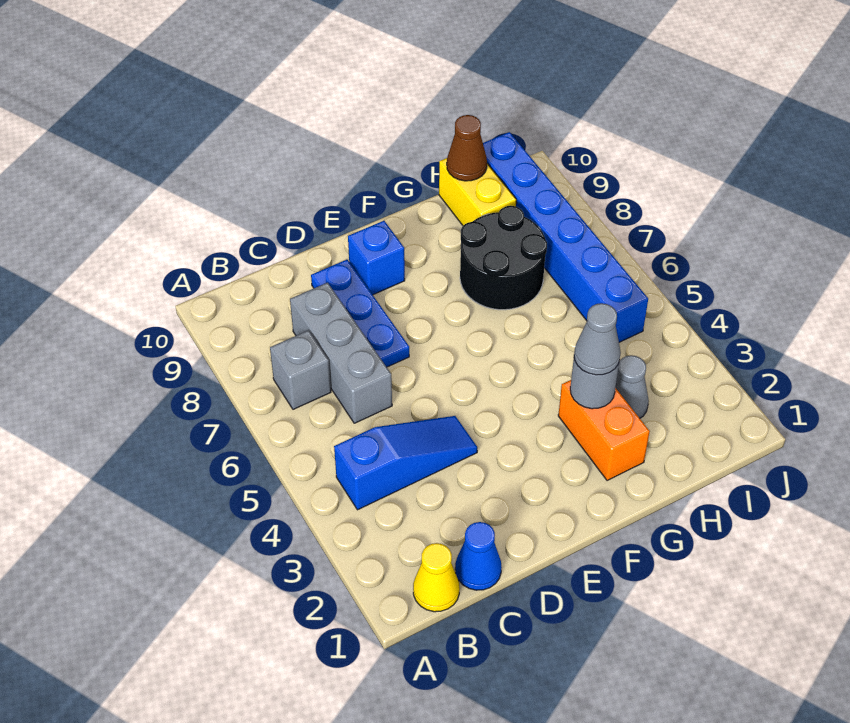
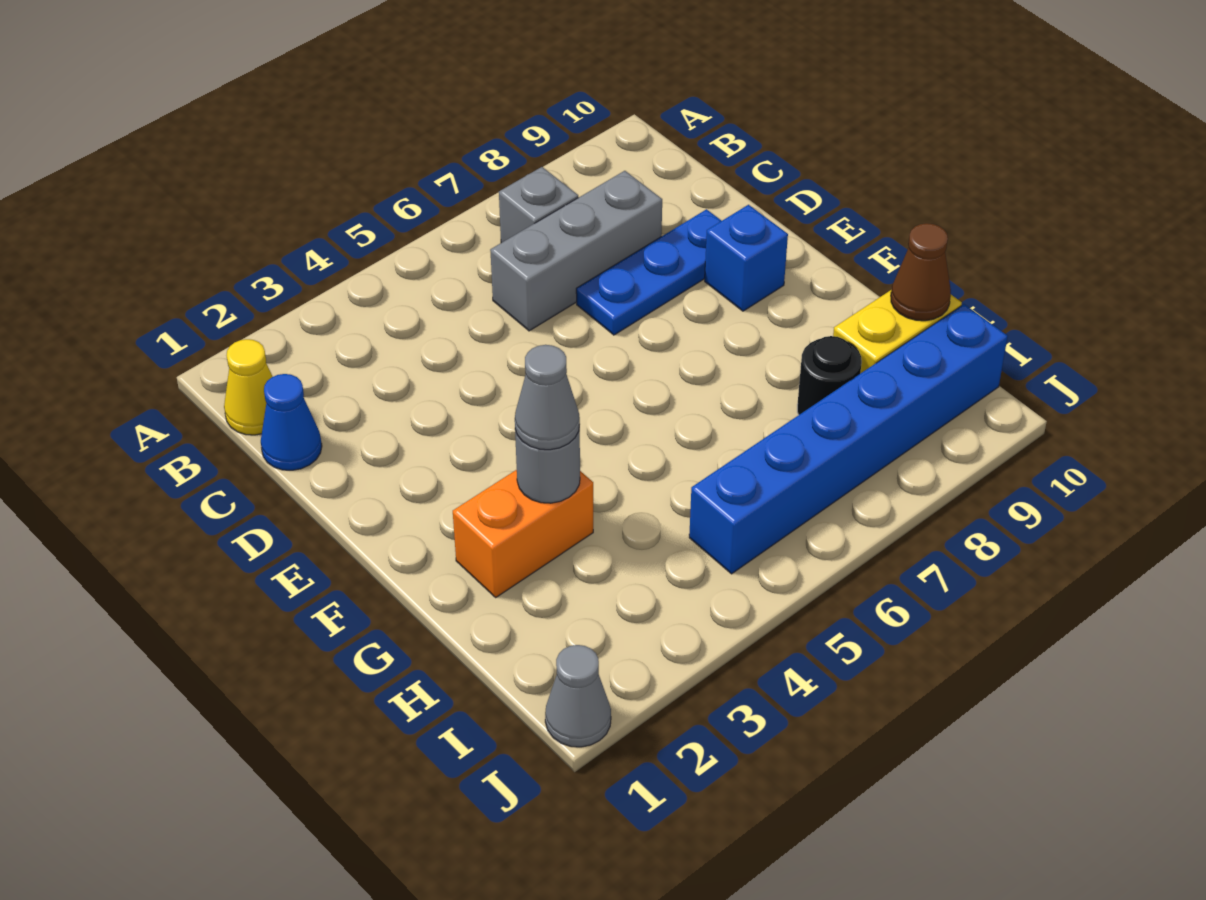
blue 1x3 slope [334,416,477,510] -> none
black 2x2 round brick [460,206,547,310] -> black 1x1 round brick [797,336,862,415]
grey 1x1 cone [615,355,649,418] -> grey 1x1 cone moved to [545,645,611,747]

